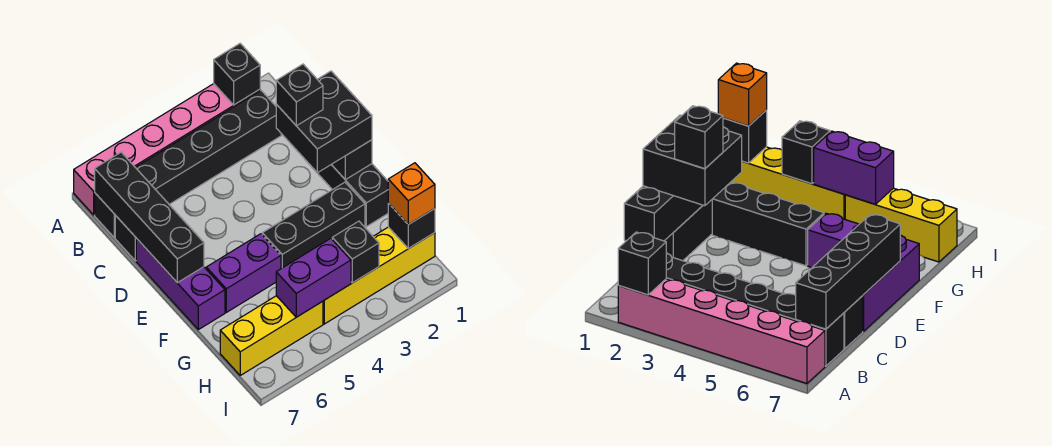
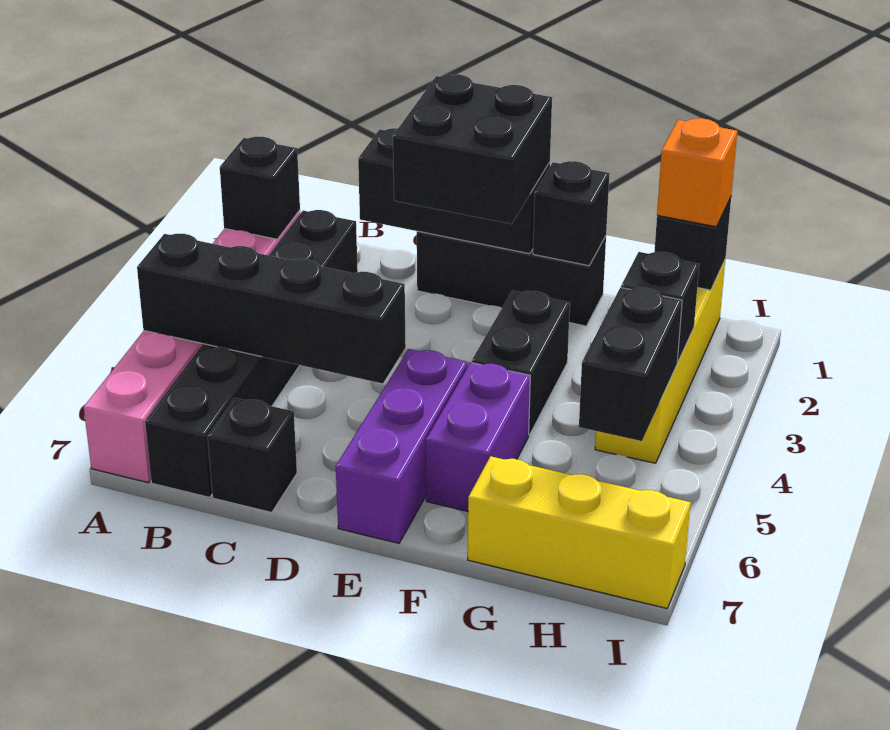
black 1x4 brick [95,152,204,283] -> black 1x4 brick moved to [137,234,406,384]
black 1x1 brick [276,64,323,126] -> black 1x1 brick moved to [533,161,610,266]
purple 1x3 brick [136,239,225,330] -> purple 1x3 brick turned to [336,349,467,543]
black 1x3 brick [262,182,365,269] -> black 1x2 brick [472,290,570,435]
purple 1x2 brick [276,238,351,317] -> black 1x2 brick [579,288,682,441]
yellow 1x3 brick [220,296,323,375] -> yellow 1x3 brick turned to [468,456,691,608]

